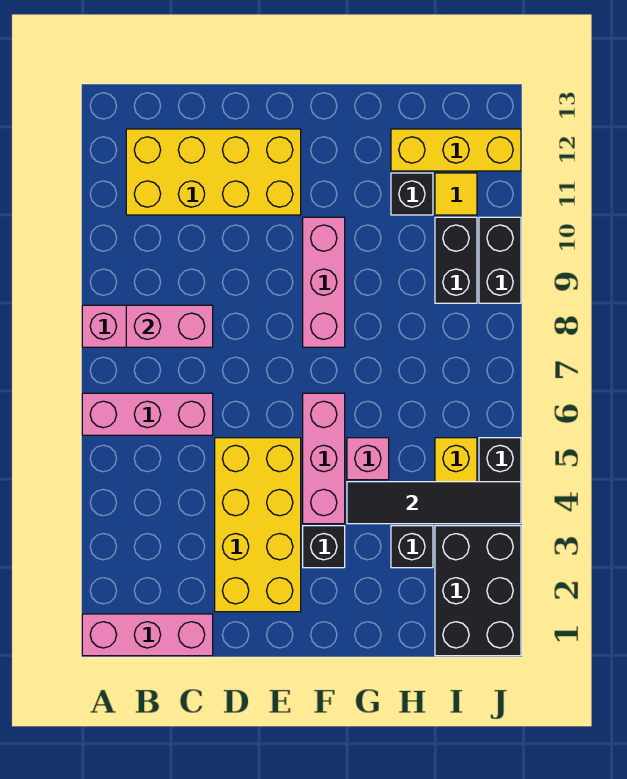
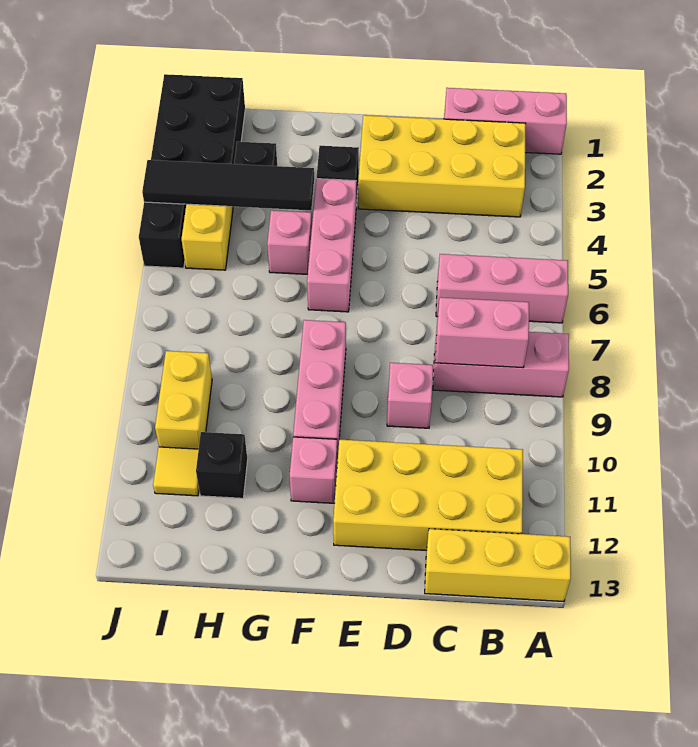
yellow 2x4 brick [215,438,301,612] -> yellow 2x4 brick turned to [358,115,526,217]
none -> pink 1x1 brick [387,363,433,428]
none -> pink 1x1 brick [290,437,337,503]
yellow 1x3 brick [391,129,521,171] -> yellow 1x3 brick moved to [425,529,571,602]
black 1x2 brick [435,217,477,303] -> yellow 1x2 brick [155,351,212,449]
black 1x2 brick [479,217,521,303] -> none

